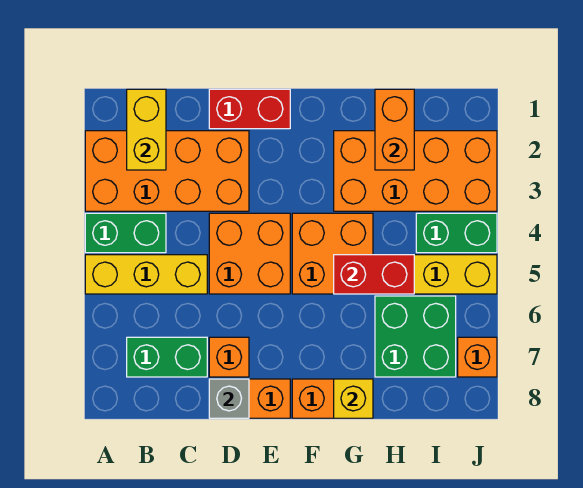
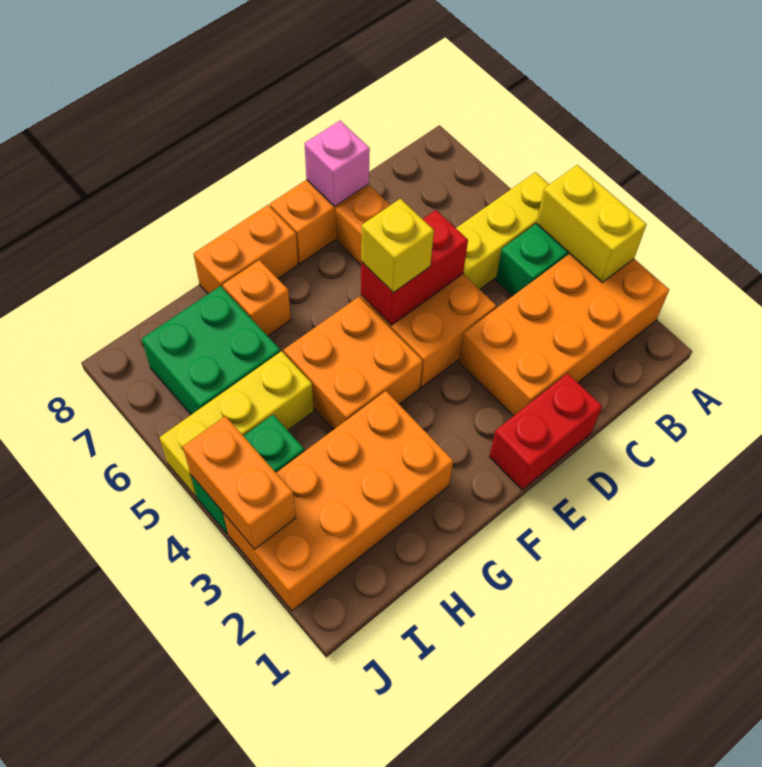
yellow 1x2 brick [127,89,166,170] -> yellow 1x2 brick moved to [536,165,647,282]
green 1x2 brick [127,337,207,377] -> none
grey 1x1 brick [209,379,249,418] -> pink 1x1 brick [304,121,370,206]
red 1x2 brick [334,255,414,294] -> red 1x2 brick moved to [361,210,468,325]
yellow 1x1 brick [334,379,373,418] -> yellow 1x1 brick moved to [361,199,434,293]
orange 1x2 brick [375,89,414,170] -> orange 1x2 brick moved to [183,416,296,549]
orange 1x1 brick [458,337,497,377] -> orange 1x1 brick moved to [223,260,291,336]

